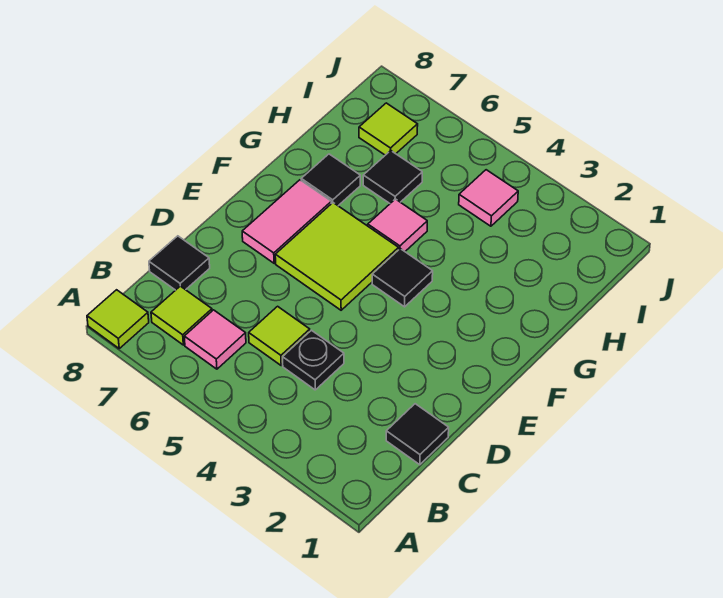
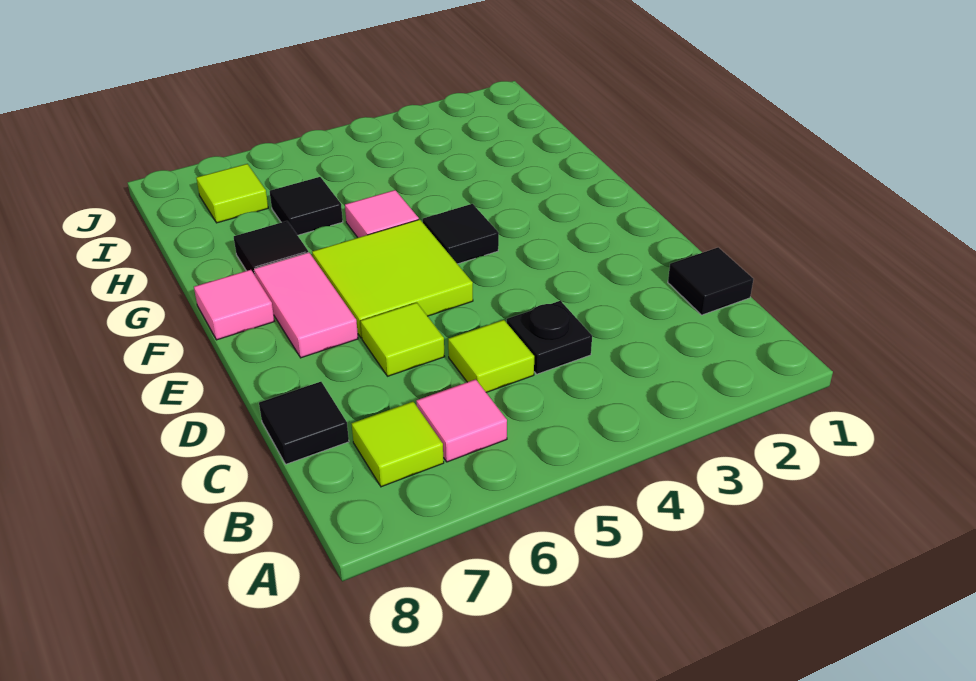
lime 1x1 tile [87,290,149,348] -> lime 1x1 tile moved to [361,303,445,376]
pink 1x1 tile [459,170,518,226] -> pink 1x1 tile moved to [194,270,274,340]

